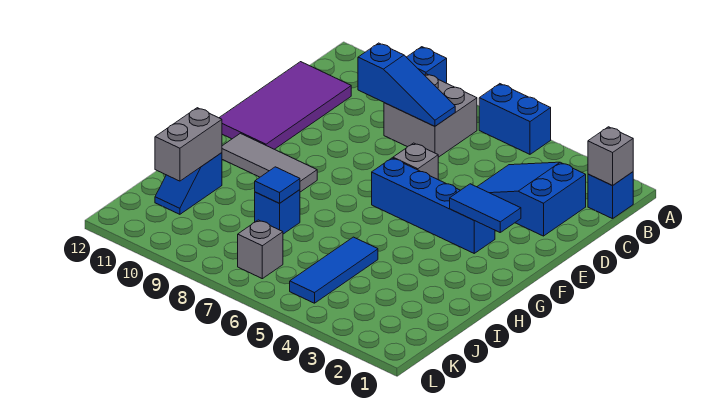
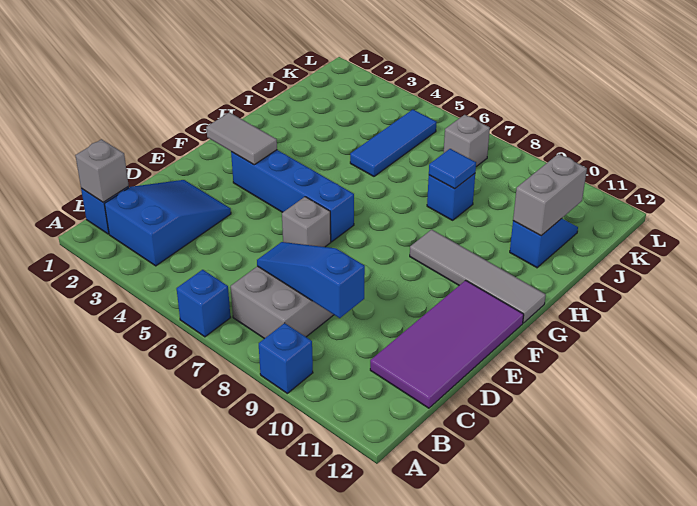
blue 1x2 brick [479,84,551,154] -> blue 1x1 brick [176,270,231,337]
blue 2x3 slope [477,162,586,236] -> blue 2x3 slope turned to [105,180,231,266]
blue 1x2 tile [450,184,521,232] -> grey 1x2 tile [206,112,277,165]
grey 1x3 tile [222,133,317,192] -> grey 1x4 tile [410,230,546,323]

